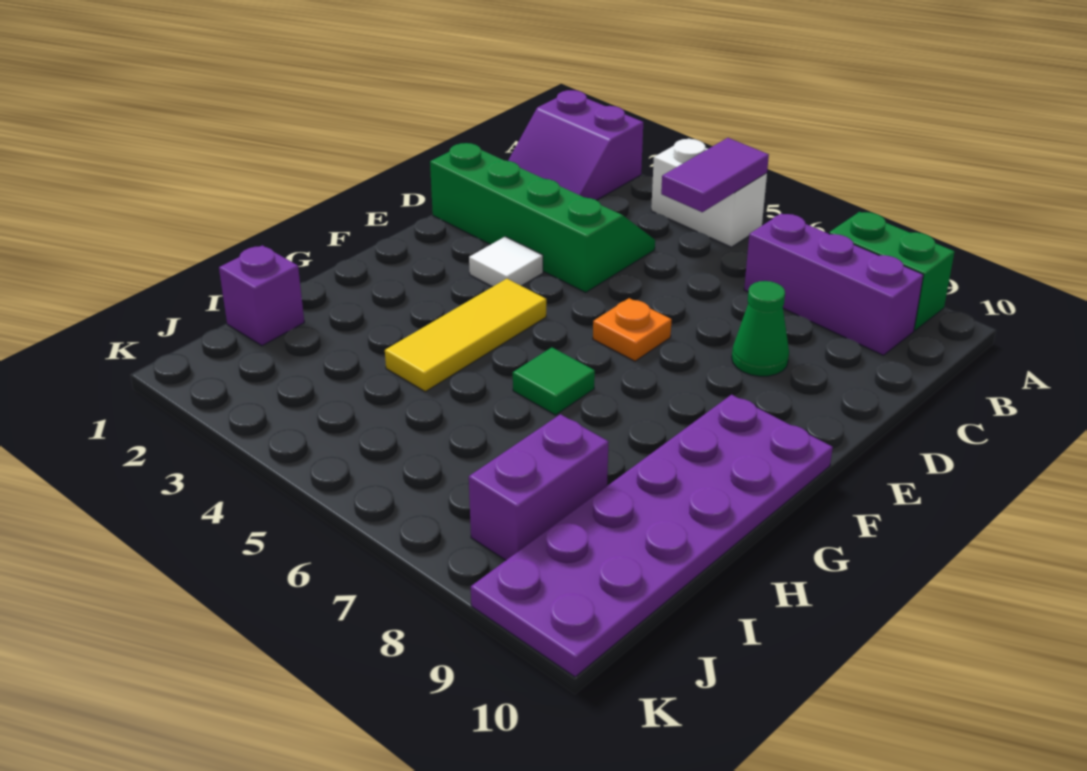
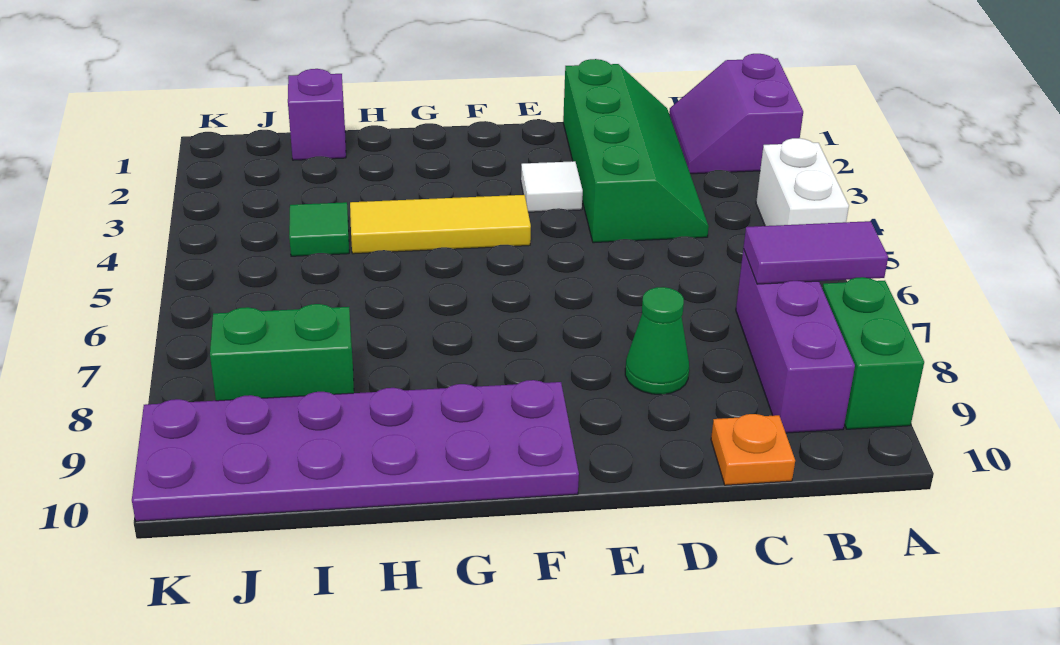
purple 1x2 tile [661,138,769,212] -> purple 1x2 tile moved to [743,221,888,284]
orange 1x1 plate [593,298,672,361] -> orange 1x1 plate moved to [711,414,795,485]
green 1x1 tile [513,347,595,415] -> green 1x1 tile moved to [289,202,349,256]
purple 1x2 brick [469,414,608,560] -> green 1x2 brick [210,304,354,401]

